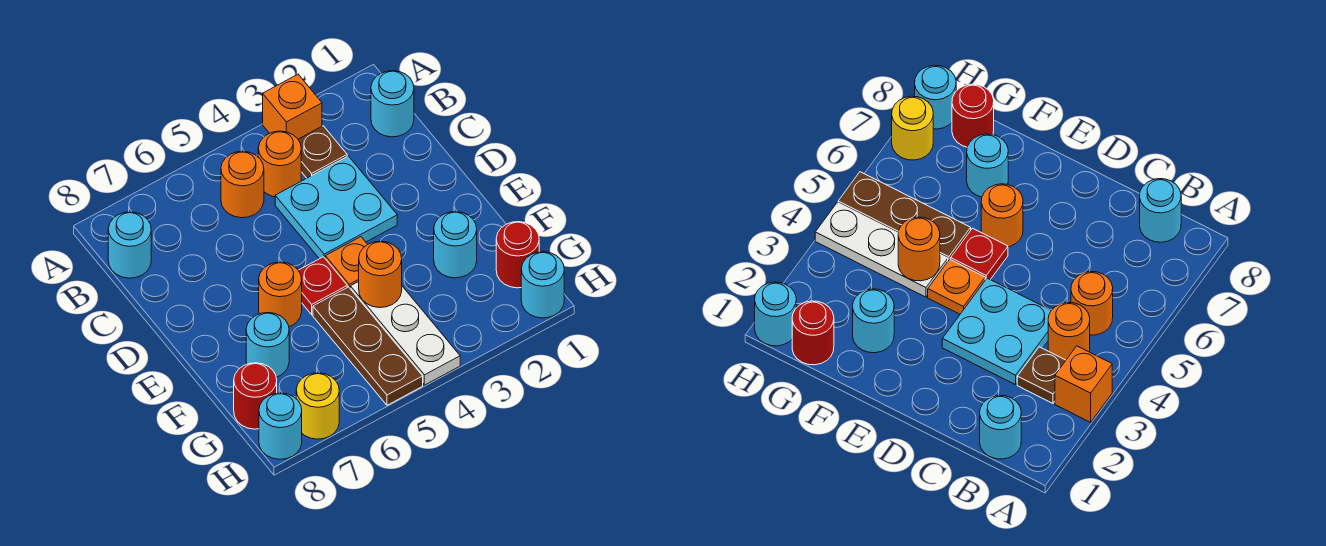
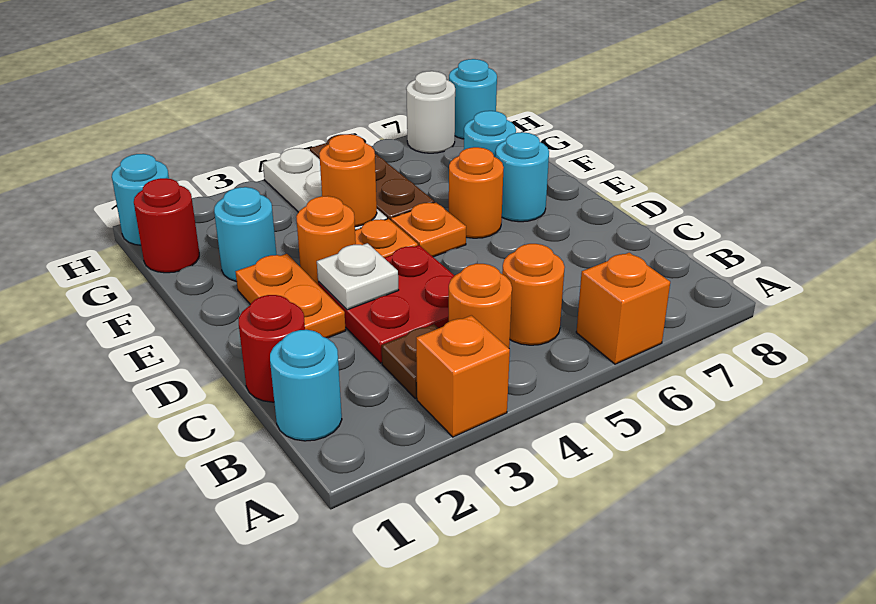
none -> orange 1x1 brick [576,253,670,364]
cyan 1x1 round brick [108,212,151,278] -> cyan 1x1 round brick moved to [495,132,549,222]
cyan 2x2 plate [275,156,397,259] -> red 2x2 plate [318,245,455,363]
none -> orange 1x2 plate [236,254,346,338]
none -> white 1x1 plate [317,243,399,310]
none -> orange 1x1 round brick [296,196,356,284]
red 1x1 plate [298,257,347,315] -> orange 1x1 plate [391,202,466,257]
red 1x1 round brick [234,363,277,429] -> red 1x1 round brick moved to [239,295,305,402]
yellow 1x1 round brick [296,373,339,439] -> white 1x1 round brick [406,71,455,153]

